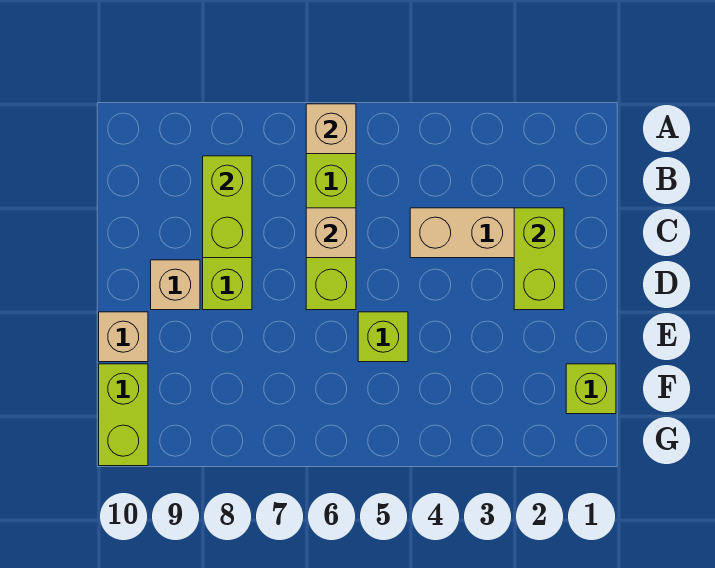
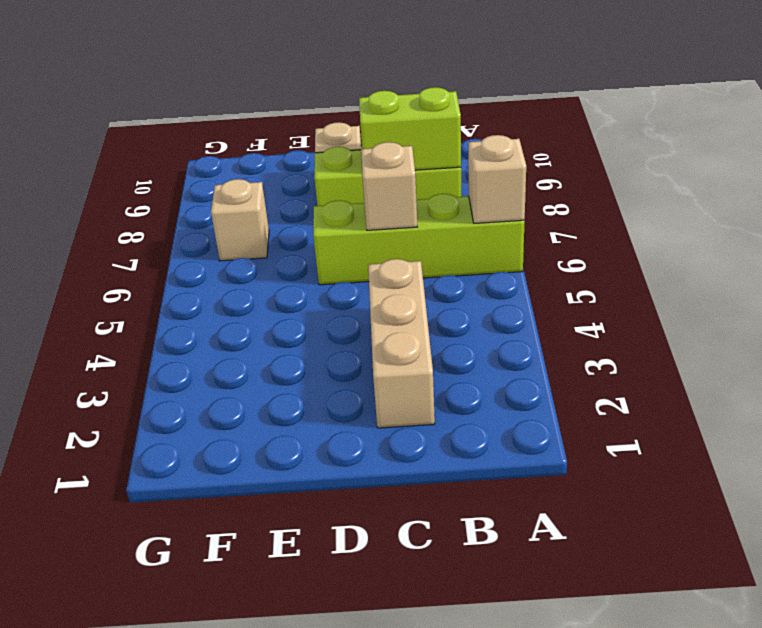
lime 1x2 brick [514,208,564,310] -> none
lime 1x1 brick [358,312,408,362] -> none
tan 1x1 brick [99,312,148,362] -> tan 1x1 brick moved to [211,179,269,261]
lime 1x1 brick [566,364,616,414] -> none
lime 1x2 brick [99,364,148,466] -> none

